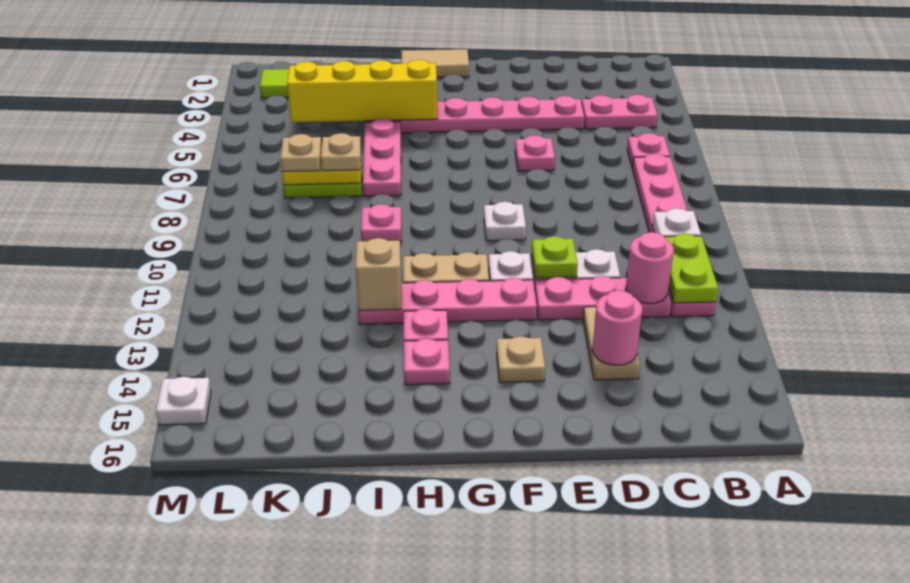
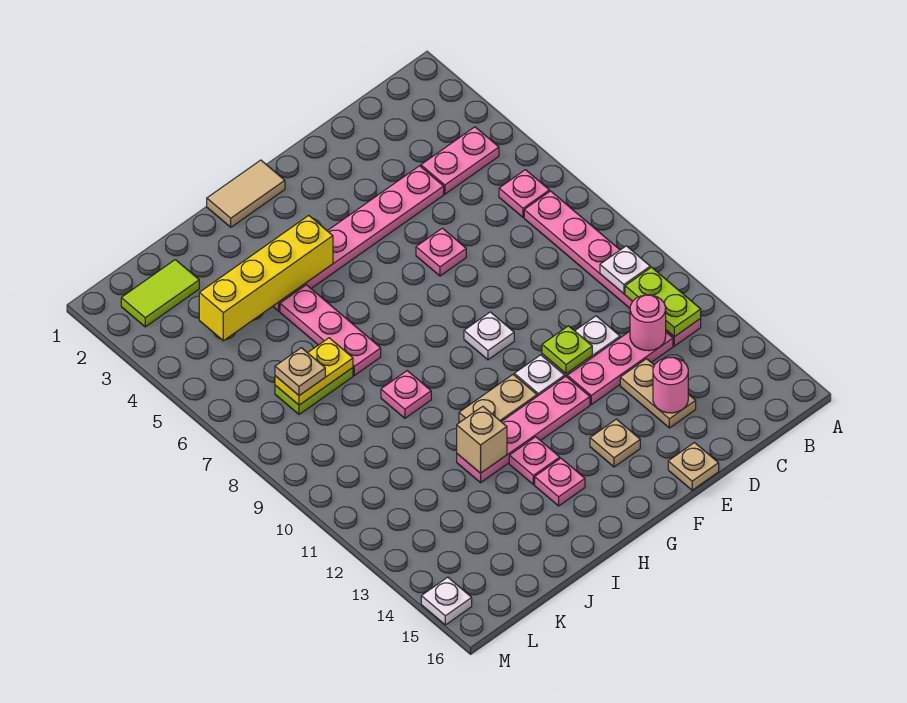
tan 1x1 plate [321,133,361,171] -> tan 1x1 plate moved to [668,443,719,490]

